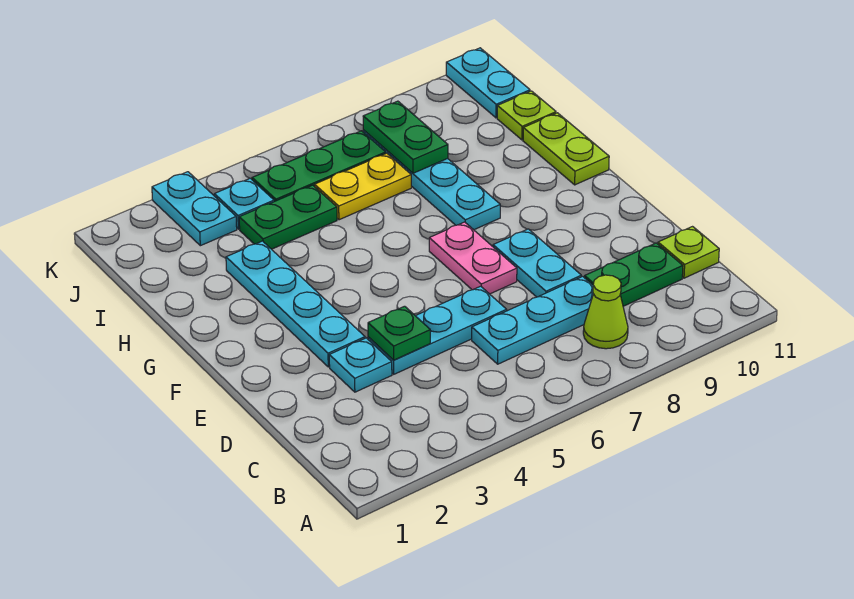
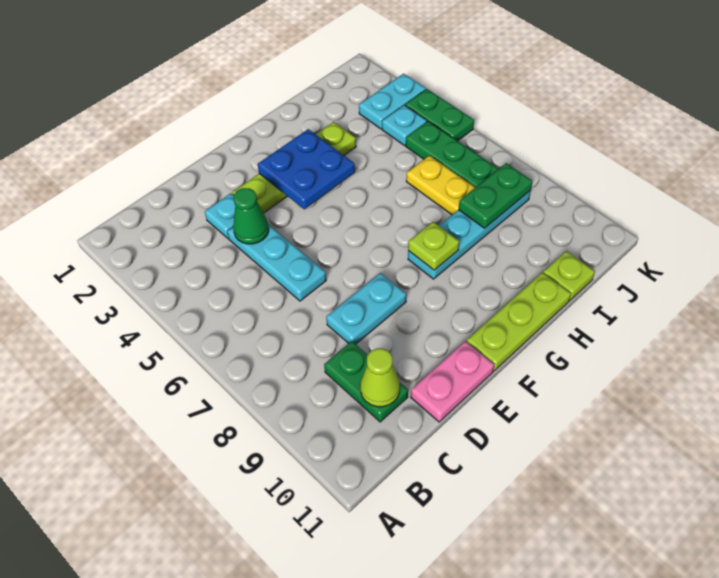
lime 1x1 cone [583,275,628,349] -> lime 1x1 cone moved to [360,348,400,407]
cyan 1x3 plate [472,276,593,364] -> none
lime 1x1 plate [658,227,719,278] -> lime 1x1 plate moved to [408,222,459,270]
green 1x1 plate [368,306,430,360] -> green 1x1 cone [233,188,269,244]
cyan 1x4 plate [226,241,365,367] -> lime 1x4 plate [232,122,356,213]
pink 1x2 plate [429,222,517,294] -> pink 1x2 plate moved to [411,341,494,422]
none -> blue 2x2 plate [258,129,355,209]
lime 1x2 plate [523,113,609,185] -> lime 1x3 plate [466,272,571,371]
green 1x2 plate [239,185,337,249] -> green 1x2 plate moved to [405,89,474,141]
cyan 1x2 plate [446,48,530,118] -> none

